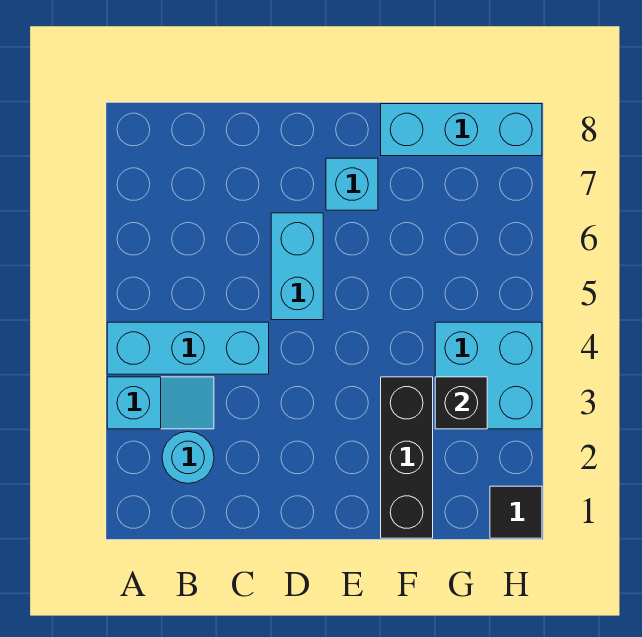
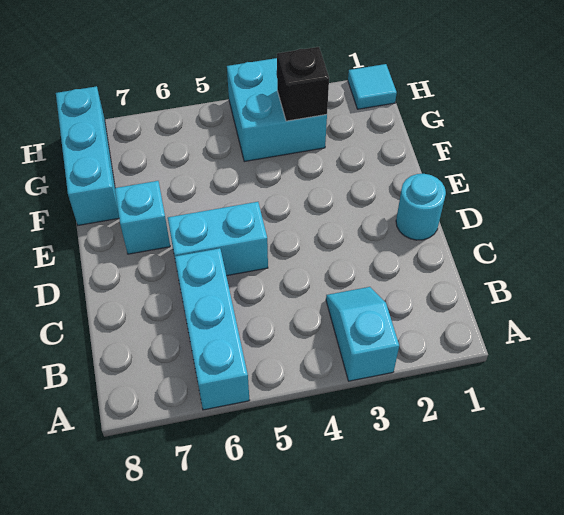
cyan 1x3 brick [107,322,269,374] -> cyan 1x3 brick moved to [175,248,250,410]
cyan 1x1 round brick [162,432,214,483] -> cyan 1x1 round brick moved to [396,174,446,240]
black 1x3 brick [381,377,433,538] -> none
black 1x1 tile [490,486,542,538] -> cyan 1x1 tile [348,64,397,109]

